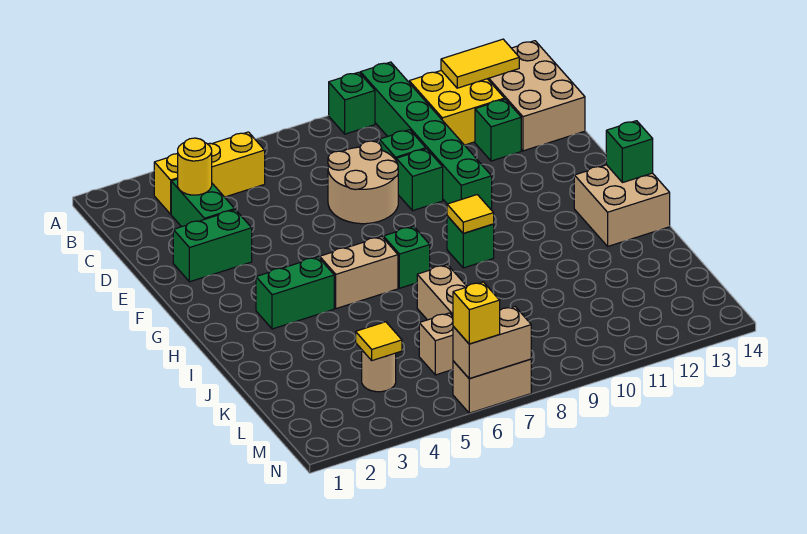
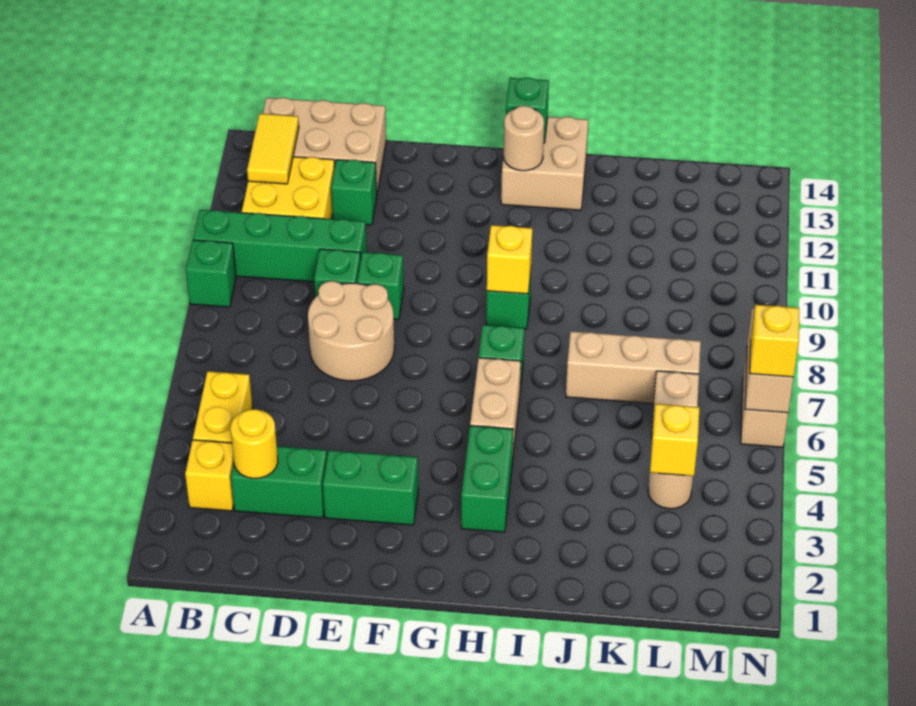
green 1x6 brick [360,62,492,210] -> green 1x4 brick [193,210,367,282]
green 1x2 brick [173,210,252,282] -> green 1x2 brick turned to [323,450,418,525]
yellow 1x1 tile [447,195,494,233] -> yellow 1x1 brick [487,225,532,294]
none -> tan 1x1 round brick [504,106,544,171]
yellow 1x1 tile [356,322,402,360] -> yellow 1x1 brick [650,404,700,476]

